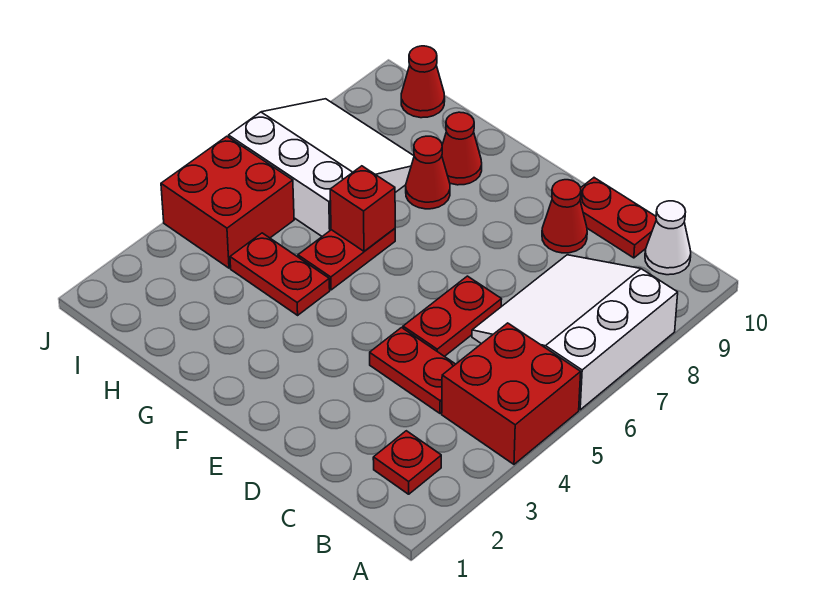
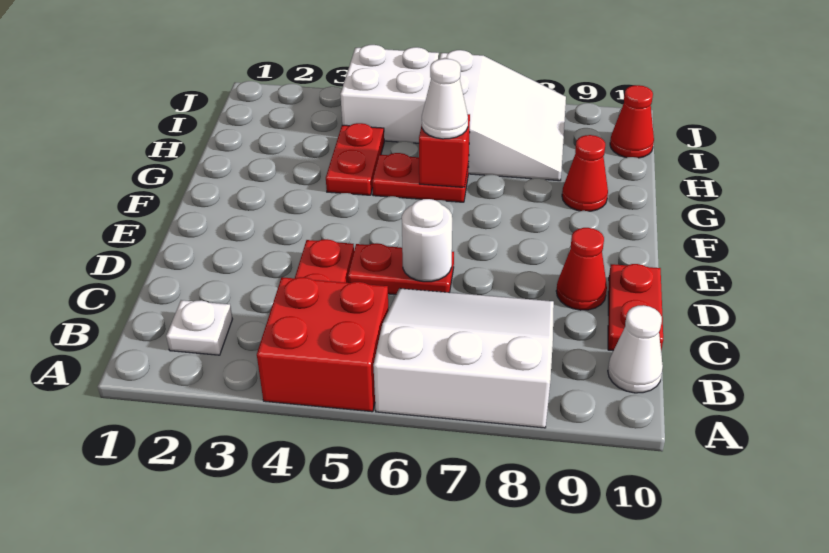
red 1x1 plate [373,431,441,494] -> white 1x1 plate [166,300,232,355]
none -> white 1x1 round brick [402,199,452,282]
none -> white 1x1 cone [422,59,468,139]
red 1x1 cone [406,136,450,209] -> none
red 2x2 brick [161,136,294,268] -> white 2x2 brick [340,45,439,143]

